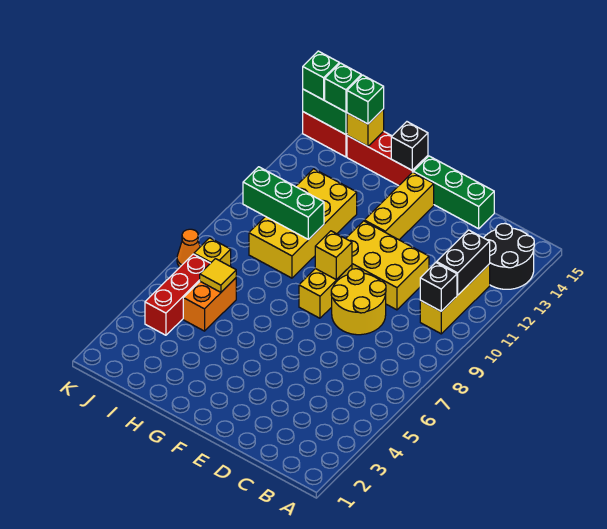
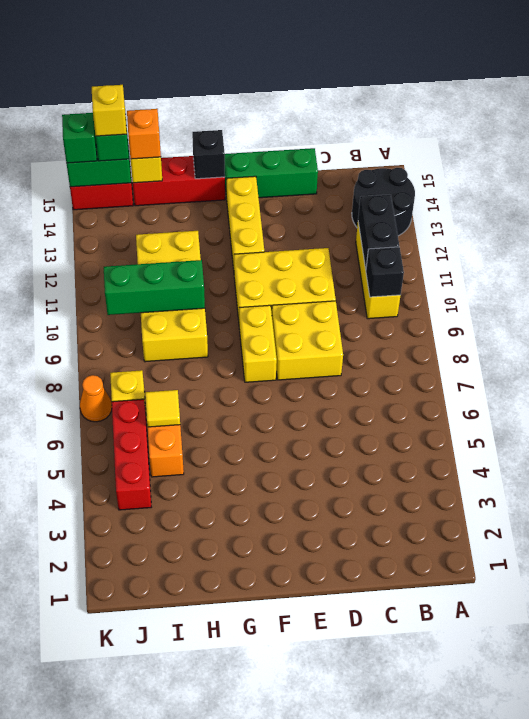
yellow 2x2 round brick [331,269,386,335] -> yellow 2x2 brick [272,301,343,380]
yellow 1x1 brick [315,231,352,280] -> yellow 1x1 brick moved to [92,85,127,136]
green 1x1 brick [347,75,384,124] -> orange 1x1 brick [127,109,161,159]

